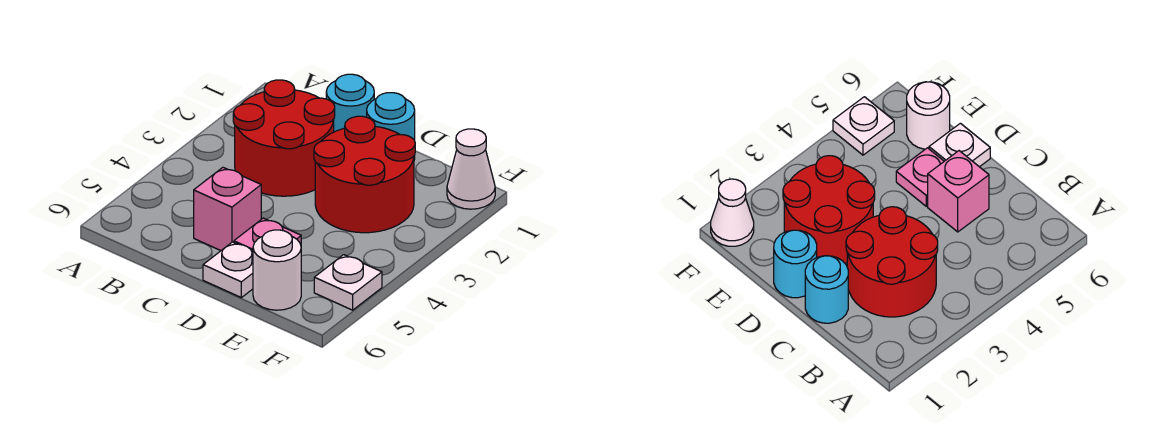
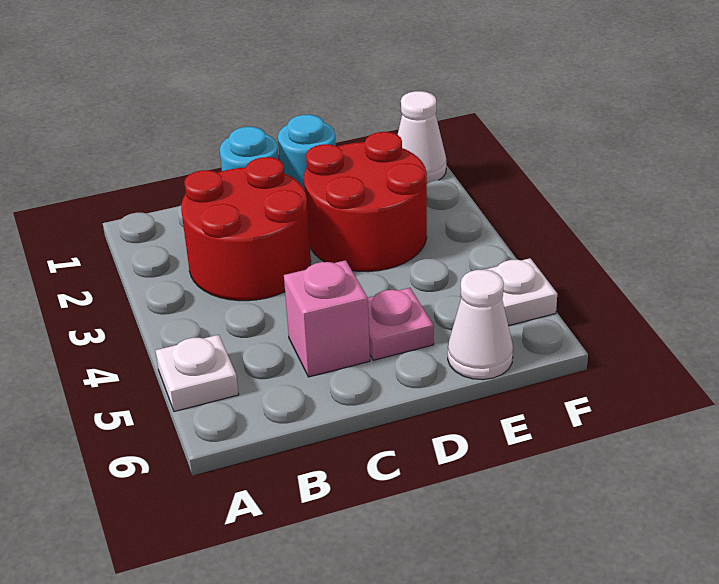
white 1x1 plate [203,242,253,298] -> white 1x1 plate moved to [155,335,239,412]
white 1x1 round brick [253,230,301,310] -> white 1x1 cone [448,270,513,380]

